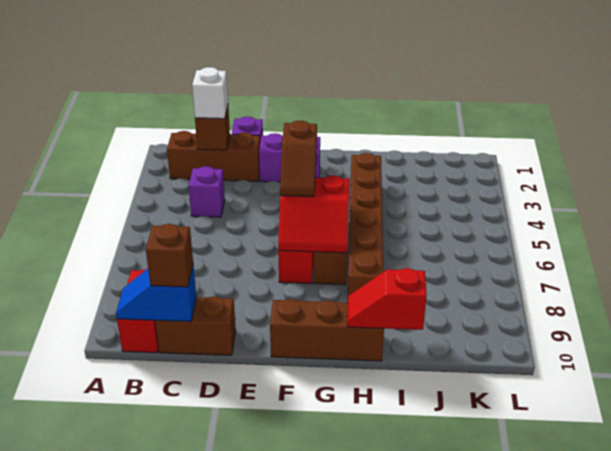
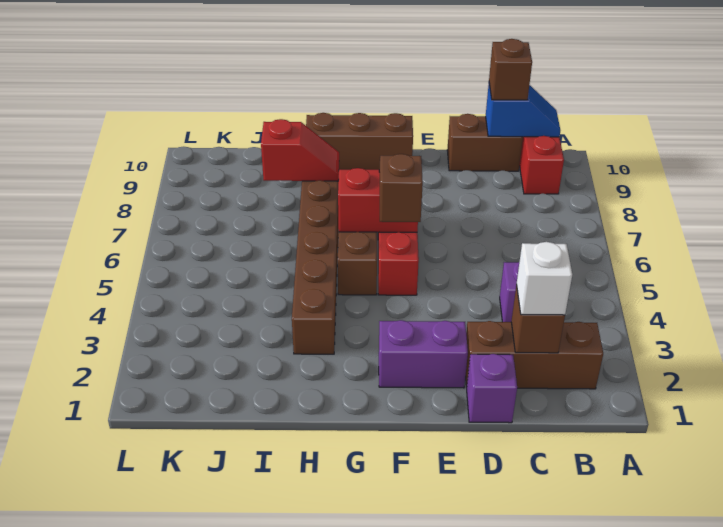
red 1x2 slope [347,268,427,330] -> red 1x2 slope moved to [261,119,339,181]

